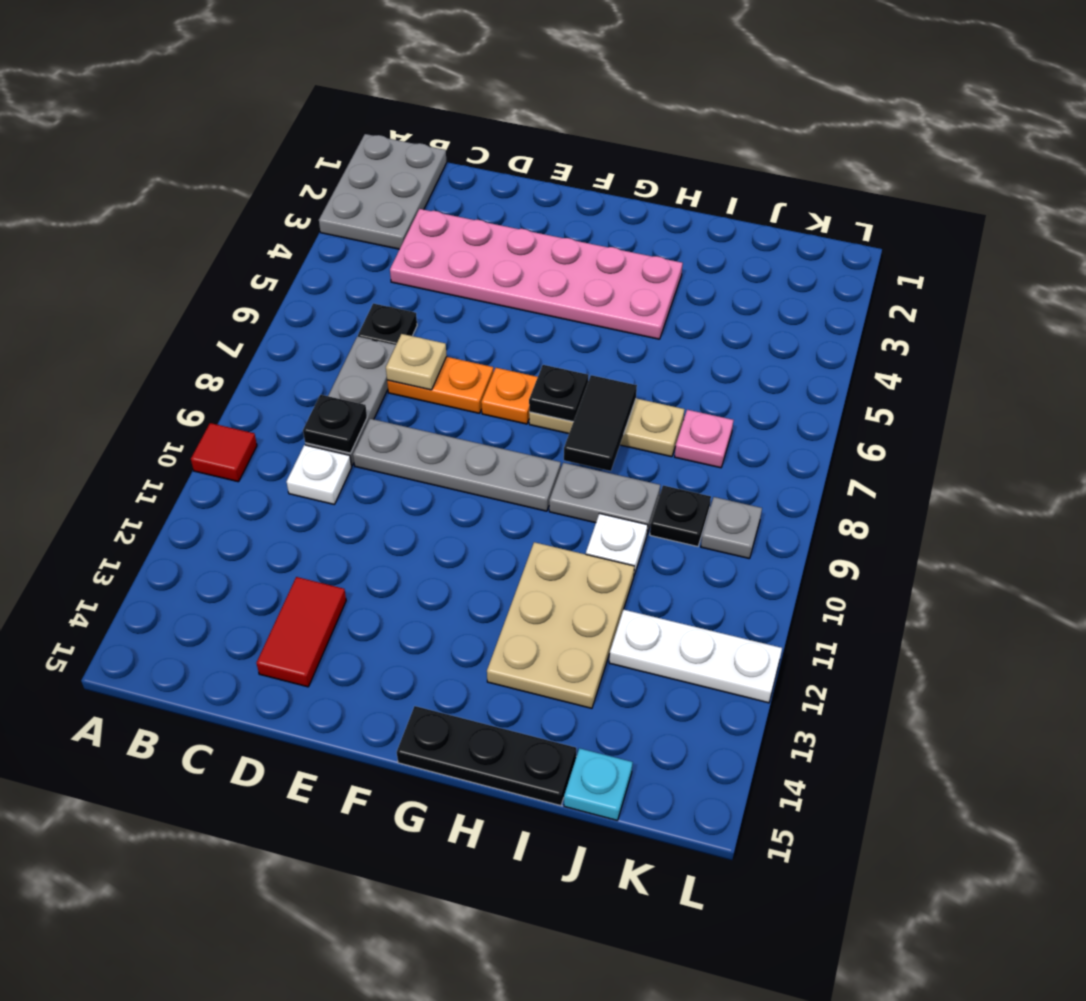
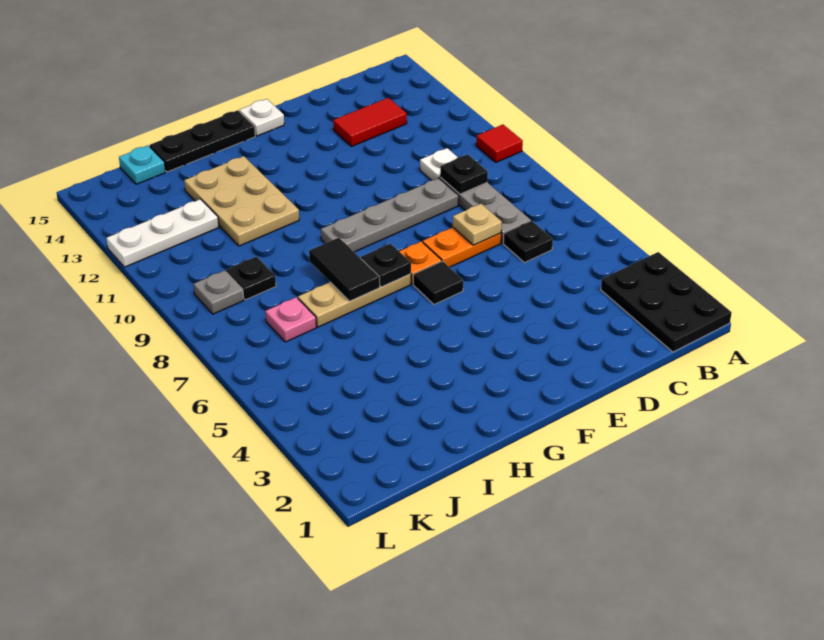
grey 2x3 plate [319,134,447,249] -> black 2x3 plate [601,252,732,352]
pink 2x6 plate [390,209,683,339] -> none
red 1x2 tile [256,577,346,687] -> red 1x2 tile turned to [333,98,407,147]
none -> black 1x1 tile [413,261,463,304]
grey 1x2 plate [549,463,660,534] -> none
white 1x1 plate [586,513,648,575] -> white 1x1 plate moved to [239,99,284,136]

